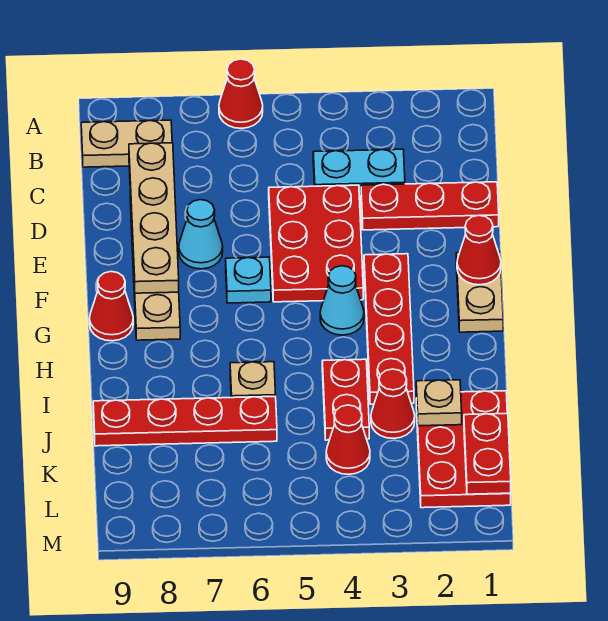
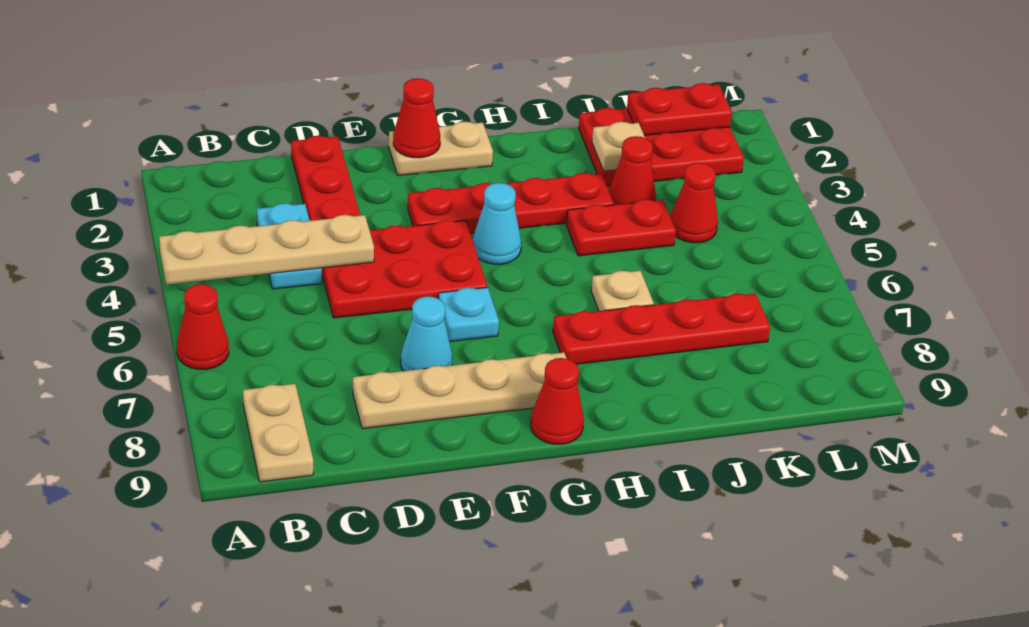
tan 1x4 plate [129,143,179,293] -> tan 1x4 plate moved to [159,215,374,285]
red 1x4 plate [93,396,277,446] -> red 1x4 plate turned to [553,293,770,364]

